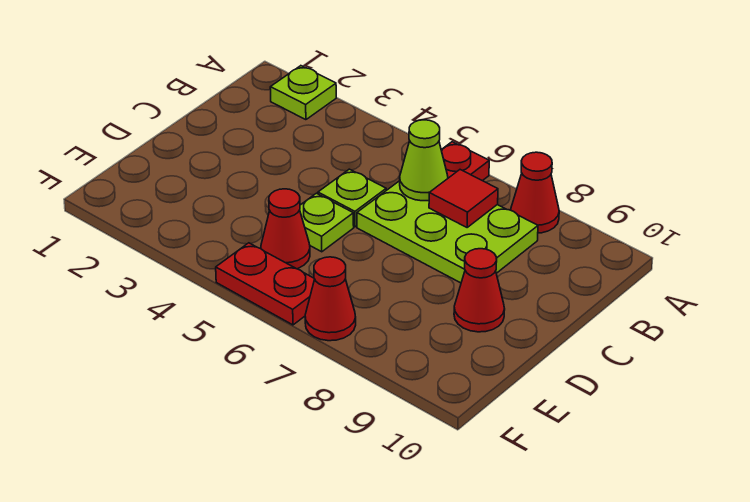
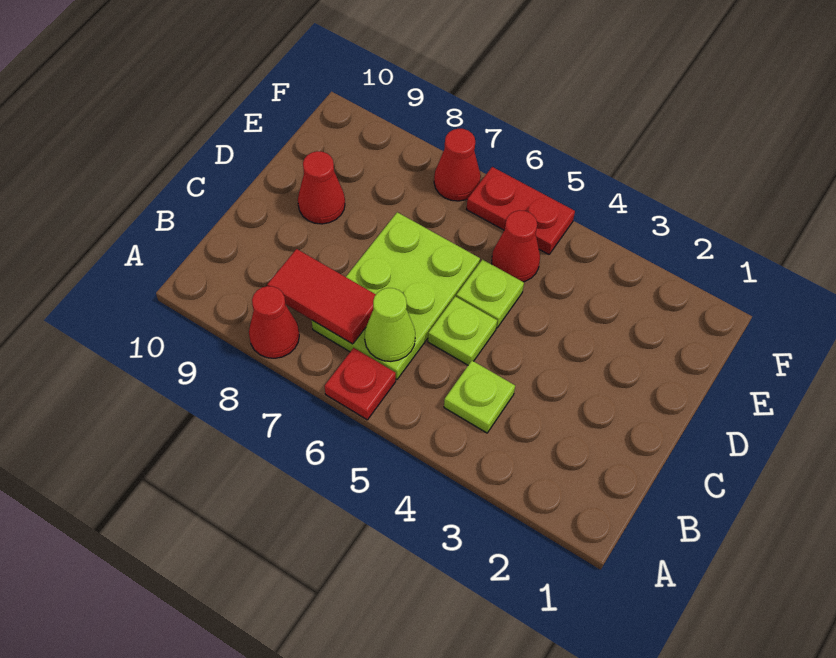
lime 1x1 plate [270,66,336,120] -> lime 1x1 plate moved to [444,361,515,433]
lime 2x3 plate [357,181,538,283] -> lime 2x3 plate turned to [312,212,480,379]
red 1x1 tile [429,170,498,227] -> red 1x2 tile [267,249,376,344]

